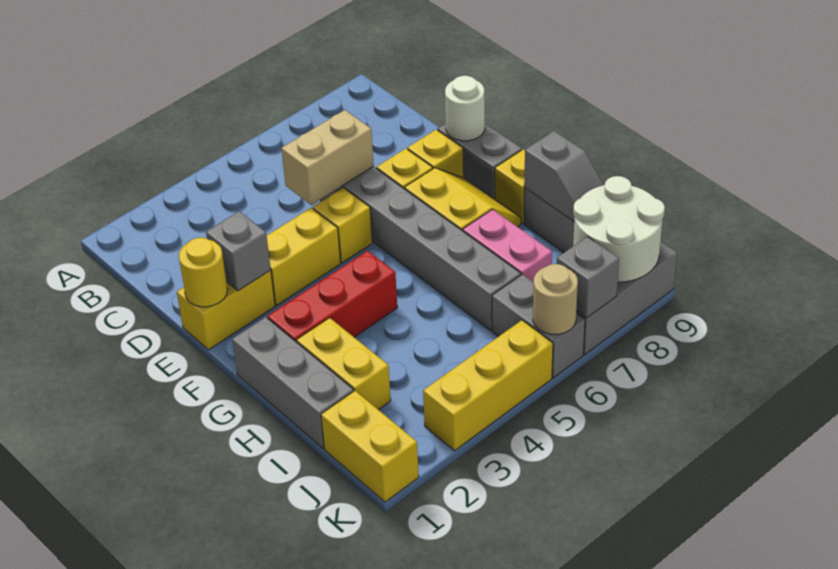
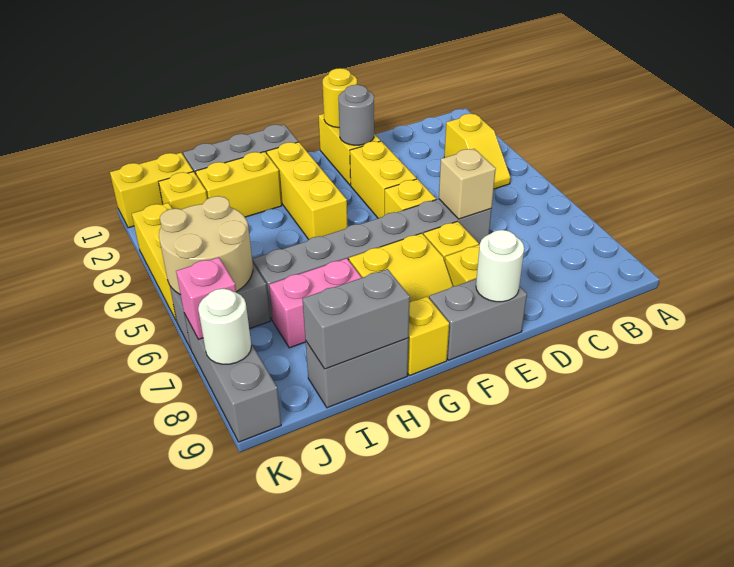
none -> yellow 1x2 slope [444,114,511,189]
tan 1x2 brick [281,110,374,205] -> tan 1x1 brick [439,149,496,219]
grey 1x1 brick [206,211,271,291] -> grey 1x1 round brick [338,85,374,145]
red 1x3 brick [268,251,397,342] -> yellow 1x3 brick [267,142,348,239]
grey 1x2 slope [524,131,603,221] -> grey 1x2 brick [302,269,410,369]
none -> yellow 1x1 brick [159,172,207,210]
white 2x2 round brick [573,176,665,282] -> white 1x1 round brick [198,289,251,364]
tan 1x1 round brick [533,264,578,334] -> tan 2x2 round brick [159,196,253,294]
grey 1x1 brick [557,237,619,318] -> pink 1x1 brick [176,257,236,339]

